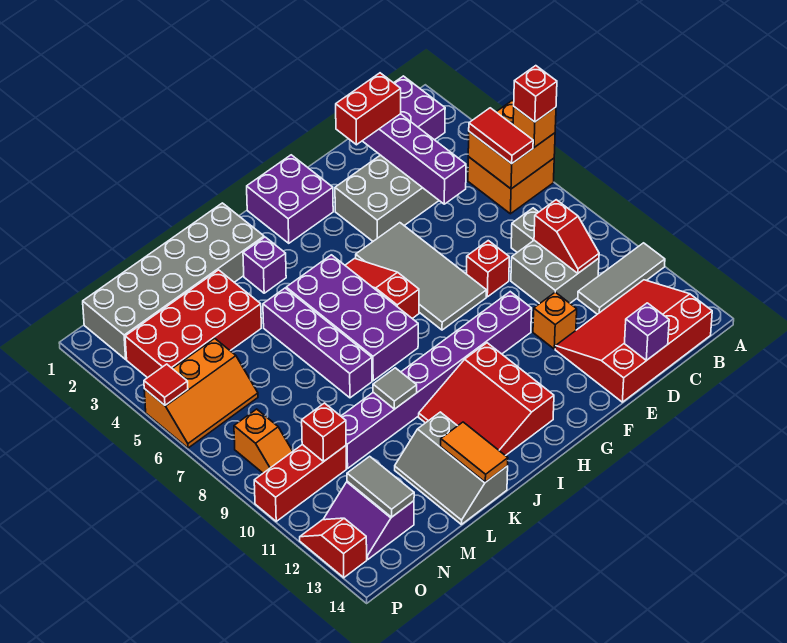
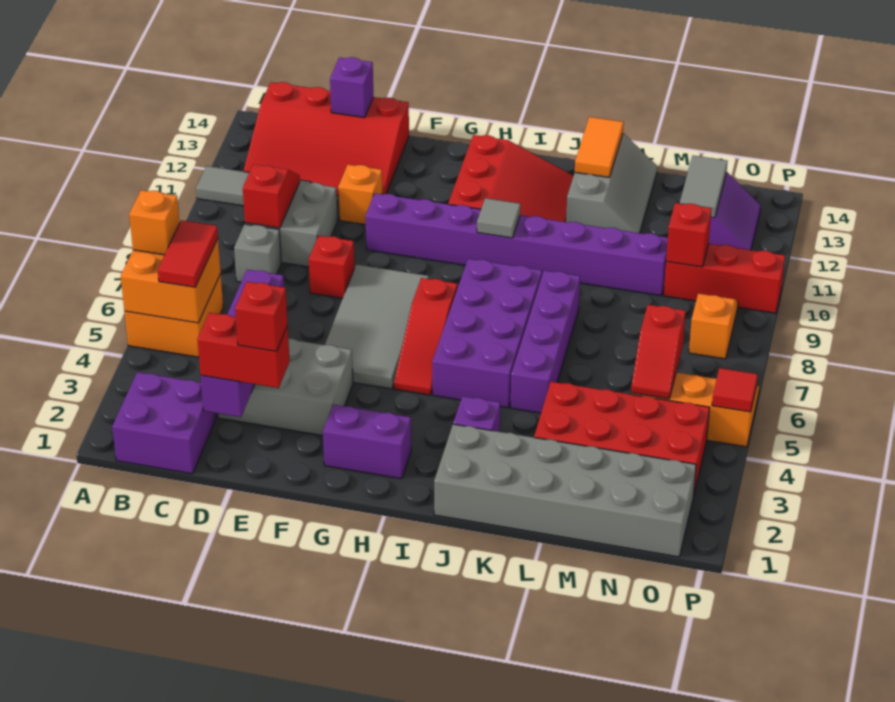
red 1x1 brick [514,66,557,122] -> red 1x1 brick moved to [235,282,288,351]
purple 2x2 brick [247,155,333,243] -> purple 1x2 brick [323,404,411,479]
grey 1x1 tile [373,368,417,409] -> grey 1x1 tile moved to [477,198,520,238]
red 1x2 slope [300,518,367,578] -> red 1x2 slope moved to [631,305,686,399]

